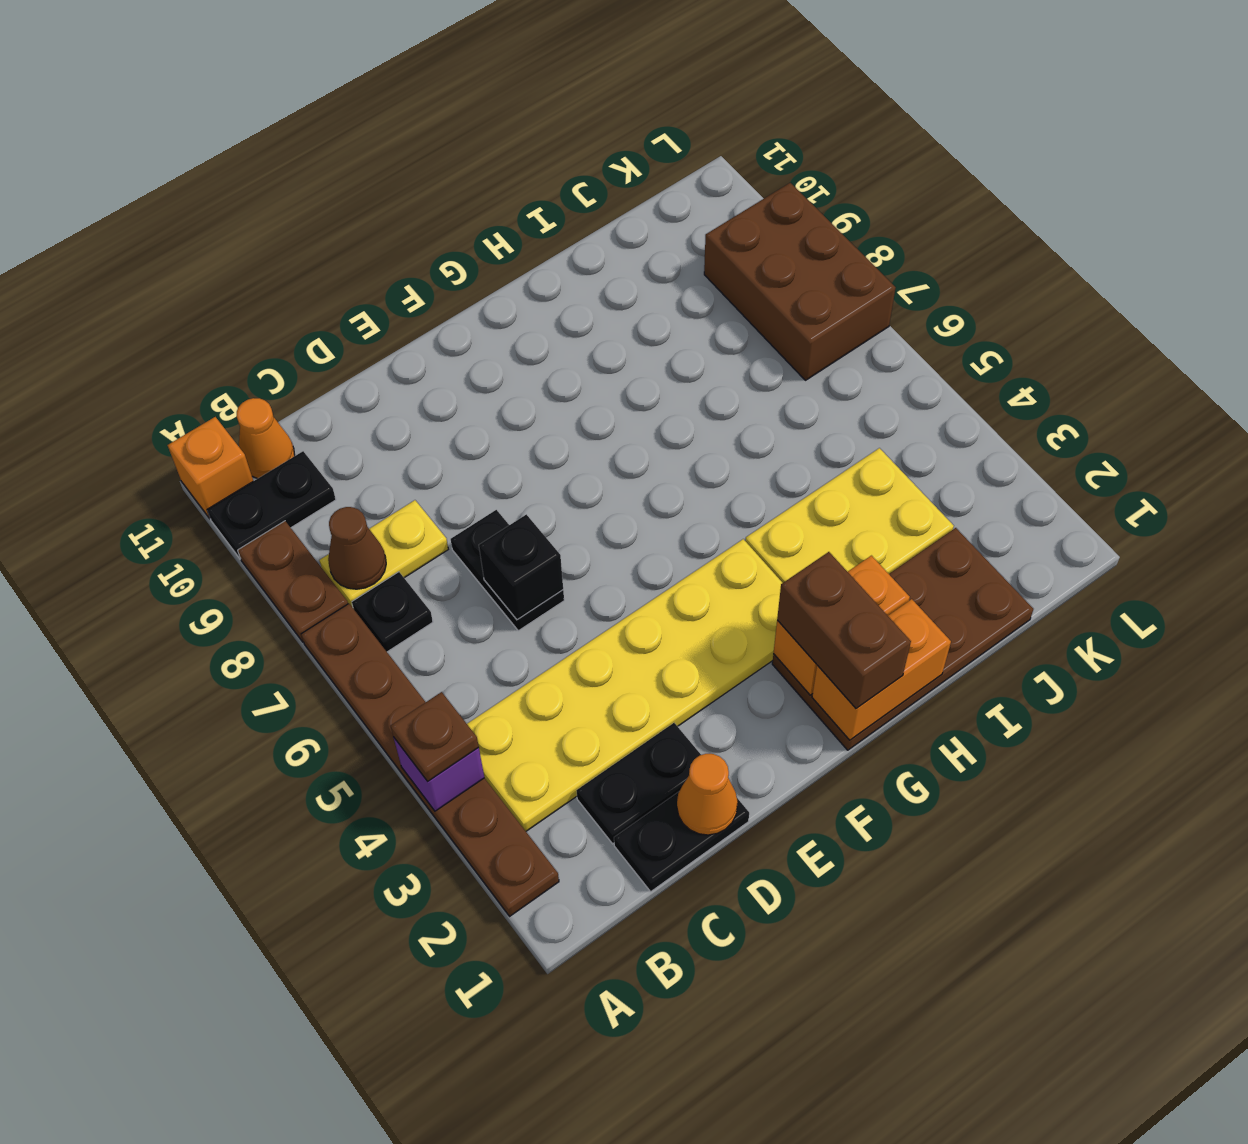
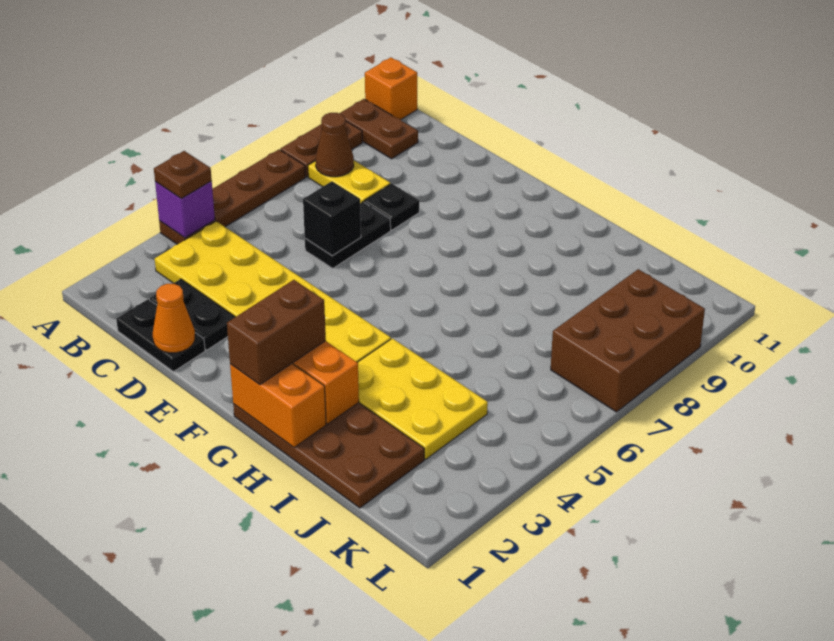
brown 1x6 plate [301,604,559,916] -> brown 1x4 plate [159,150,306,244]
black 1x2 plate [207,451,336,559] -> brown 1x2 plate [340,99,418,159]
black 1x1 plate [352,572,433,652] -> black 1x1 plate moved to [364,183,419,230]
orange 1x1 cone [237,398,295,479] -> none

